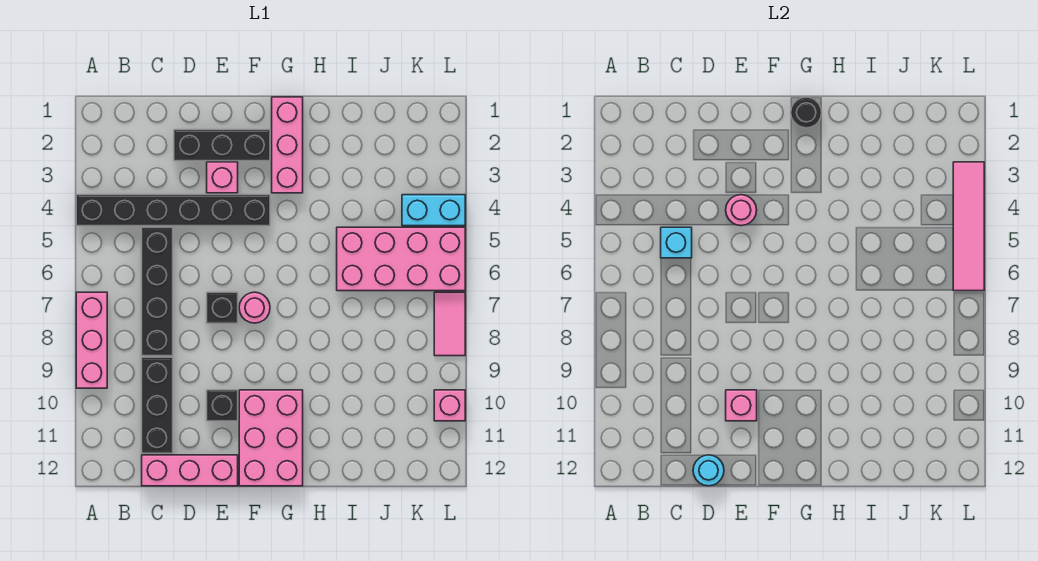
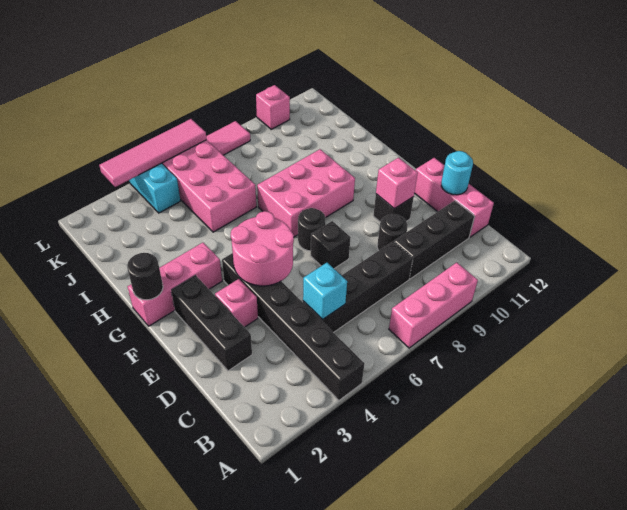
none -> black 1x1 round brick [377,214,408,251]
pink 1x1 round brick [726,195,757,226] -> pink 2x2 round brick [231,211,294,286]
pink 1x1 round brick [239,292,270,323] -> black 1x1 round brick [298,208,326,251]
pink 2x3 brick [239,390,303,486] -> pink 2x3 brick moved to [257,149,355,237]

